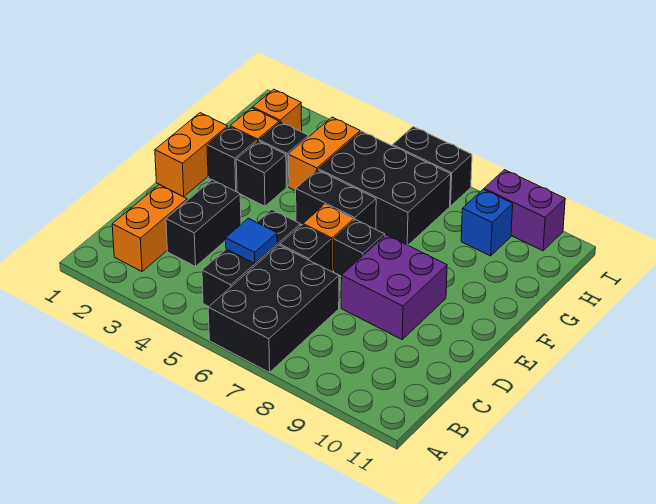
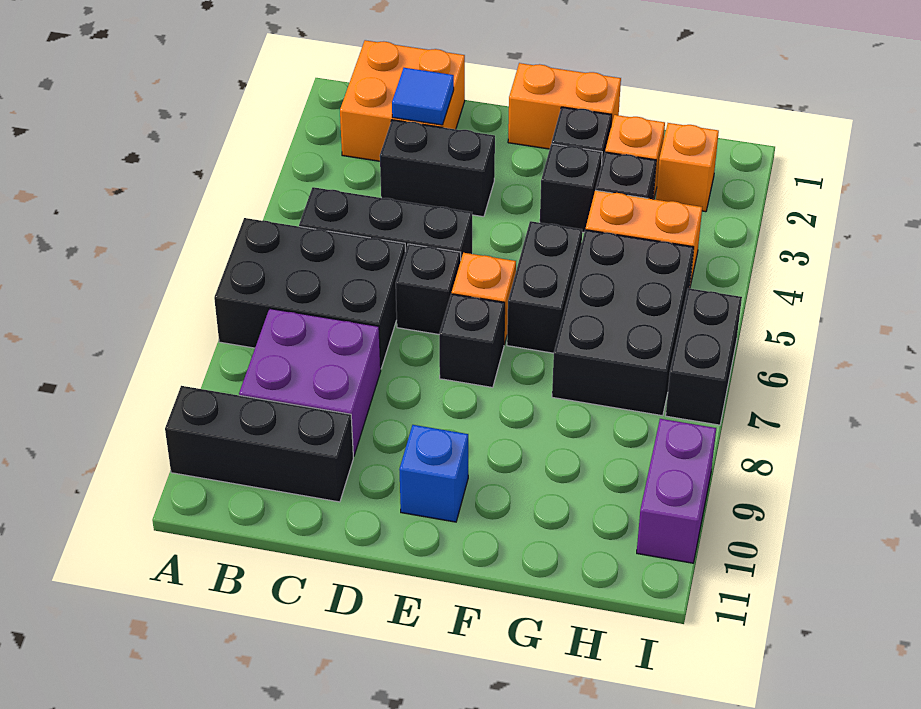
none -> black 1x3 brick [165,386,353,502]
orange 1x2 brick [112,185,187,271] -> orange 2x2 brick [340,40,465,161]
blue 1x1 tile [226,218,277,263] -> blue 1x1 tile moved to [392,68,454,125]
purple 2x2 brick [341,235,447,339] -> purple 2x2 brick moved to [239,309,381,456]
blue 1x1 brick [461,189,513,256] -> blue 1x1 brick moved to [399,425,468,522]

